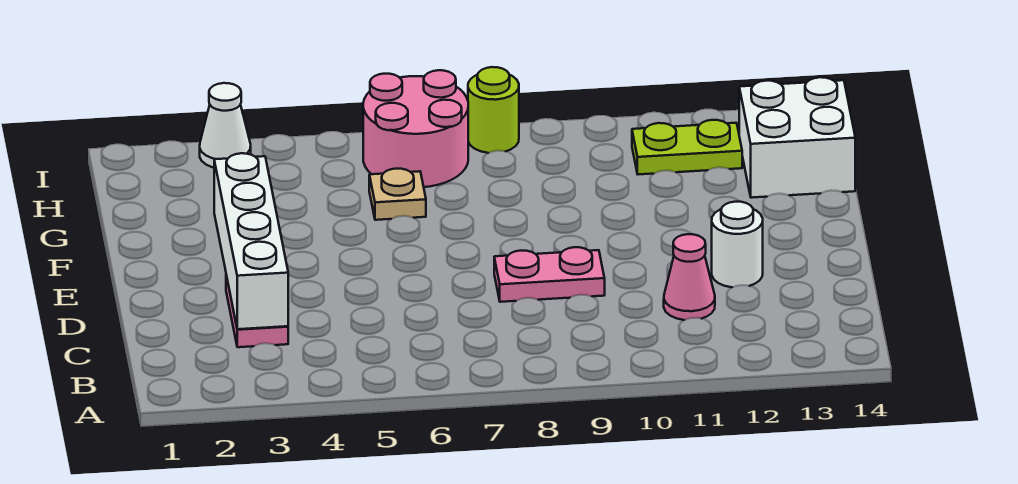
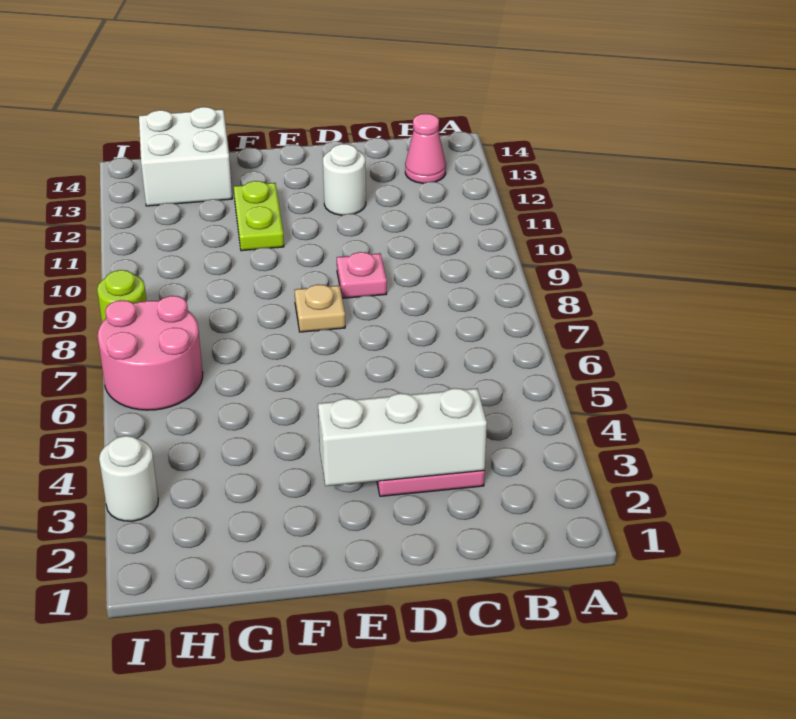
white 1x4 brick [214,153,288,329] -> white 1x3 brick [318,388,487,486]
pink 1x1 cone [664,234,715,320] -> pink 1x1 cone moved to [405,114,446,183]
pink 1x2 plate [494,247,605,302] -> pink 1x1 plate [337,252,387,298]
tan 1x1 plate [369,169,426,220] -> tan 1x1 plate moved to [295,284,345,332]
lime 1x2 plate [632,120,742,174] -> lime 1x2 plate moved to [234,181,284,251]
white 1x1 cone [200,83,251,168] -> white 1x1 round brick [99,436,158,521]

